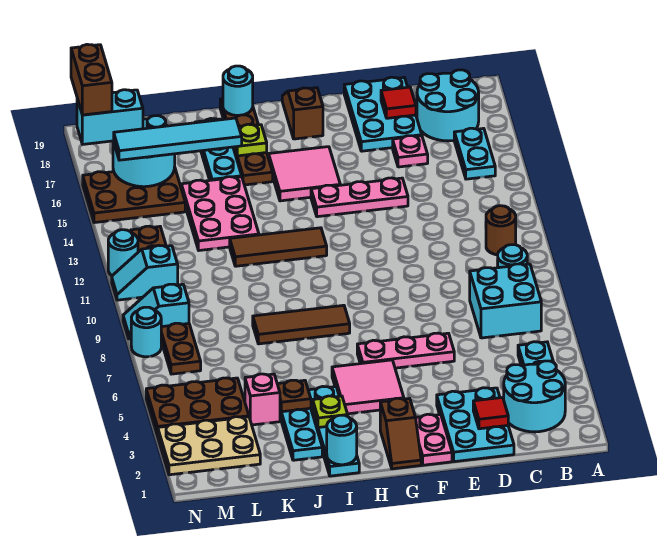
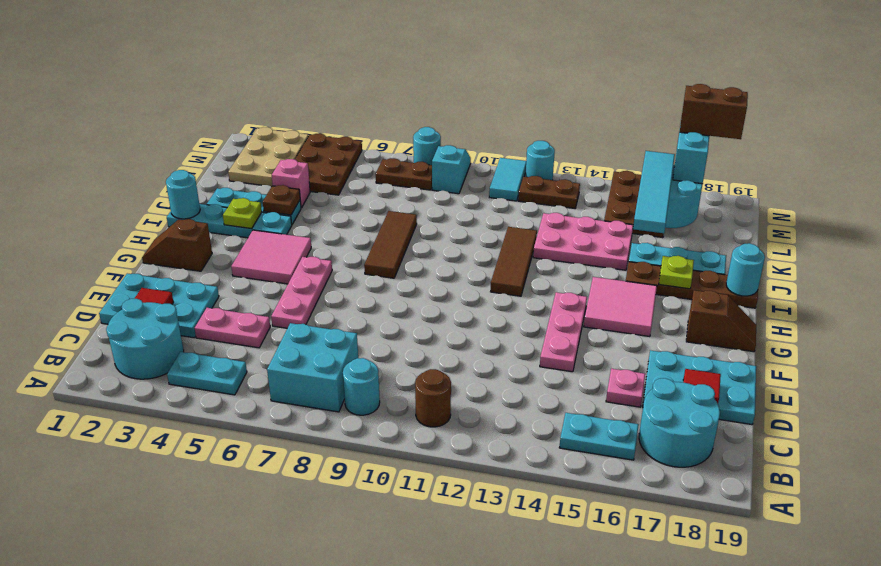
pink 1x2 plate [416,414,452,465] -> pink 1x2 plate moved to [195,308,270,348]
cyan 1x2 slope [112,245,178,300] -> cyan 1x2 tile [489,158,526,201]

